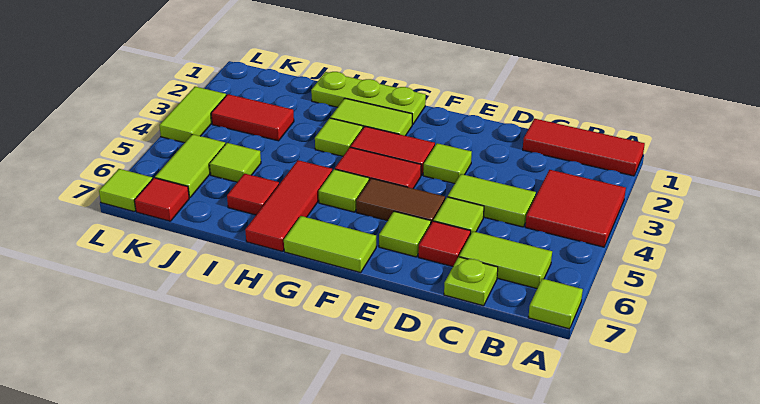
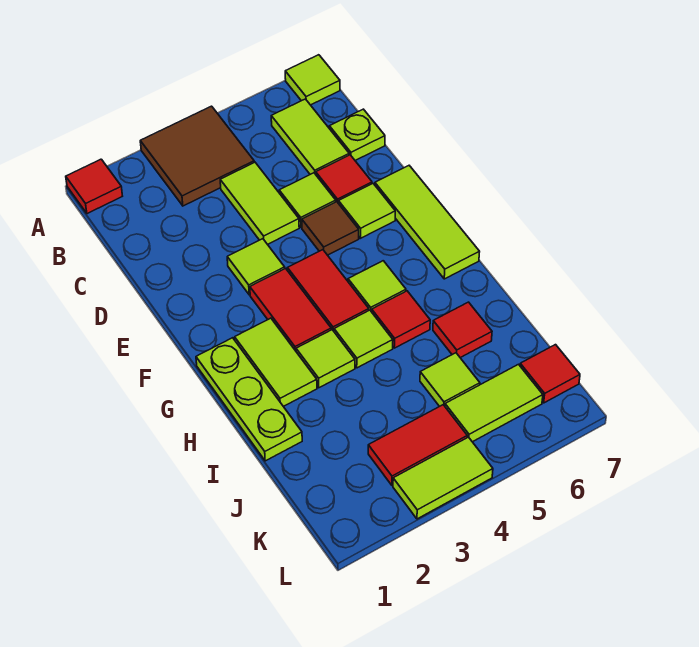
red 1x3 tile [523,119,645,176] -> red 1x1 tile [66,159,122,214]
red 2x2 tile [525,170,626,247] -> brown 2x2 tile [140,106,254,206]
brown 1x2 tile [356,178,445,223] -> brown 1x1 tile [302,202,359,255]
lime 1x2 tile [284,216,376,273] -> lime 1x3 tile [375,166,480,279]
red 1x3 tile [245,160,332,252] -> red 1x1 tile [372,291,430,348]
red 1x2 tile [211,94,294,141] -> red 1x2 tile turned to [368,405,467,485]
lime 1x1 tile [99,169,152,211] -> lime 1x1 tile moved to [334,310,393,368]

